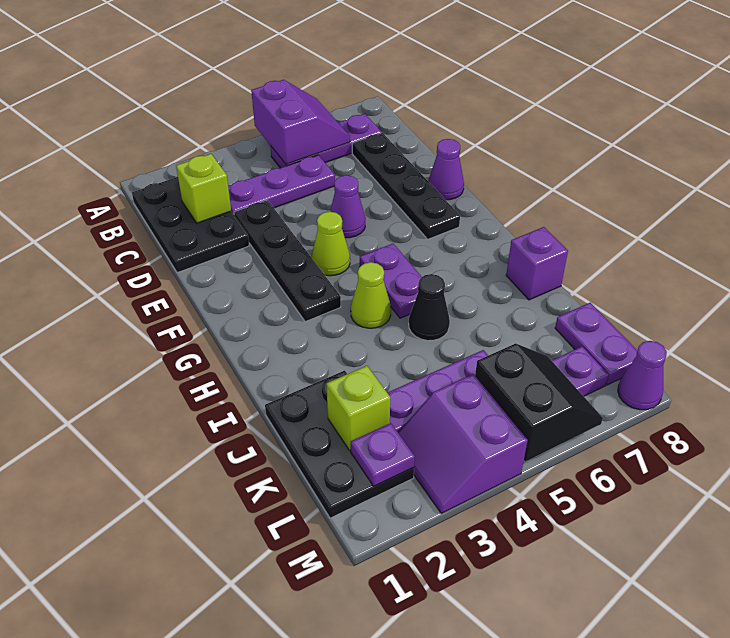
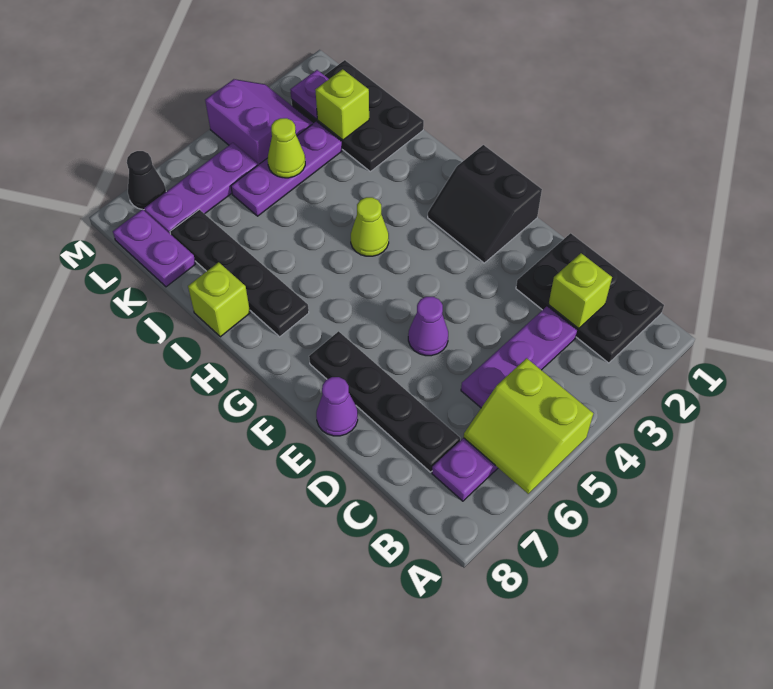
purple 2x2 slope [251,80,350,164] -> lime 2x2 slope [464,358,593,494]
black 1x4 plate [234,200,341,322] -> black 1x4 plate moved to [170,209,309,337]
lime 1x1 cone [312,212,350,276] -> lime 1x1 cone moved to [268,118,305,178]
purple 1x2 plate [360,244,422,318] -> none
black 1x1 cone [409,274,450,341] -> black 1x1 cone moved to [127,151,166,210]
purple 1x1 brick [506,227,568,300] -> lime 1x1 brick [188,262,250,337]
black 2x2 slope [475,343,603,461] -> black 2x2 slope moved to [428,145,542,263]
purple 1x1 cone [618,341,667,410] -> none

